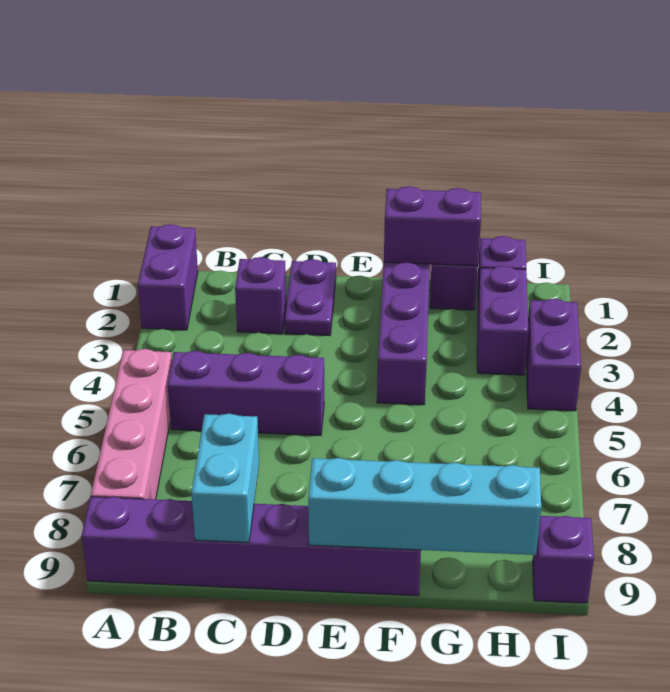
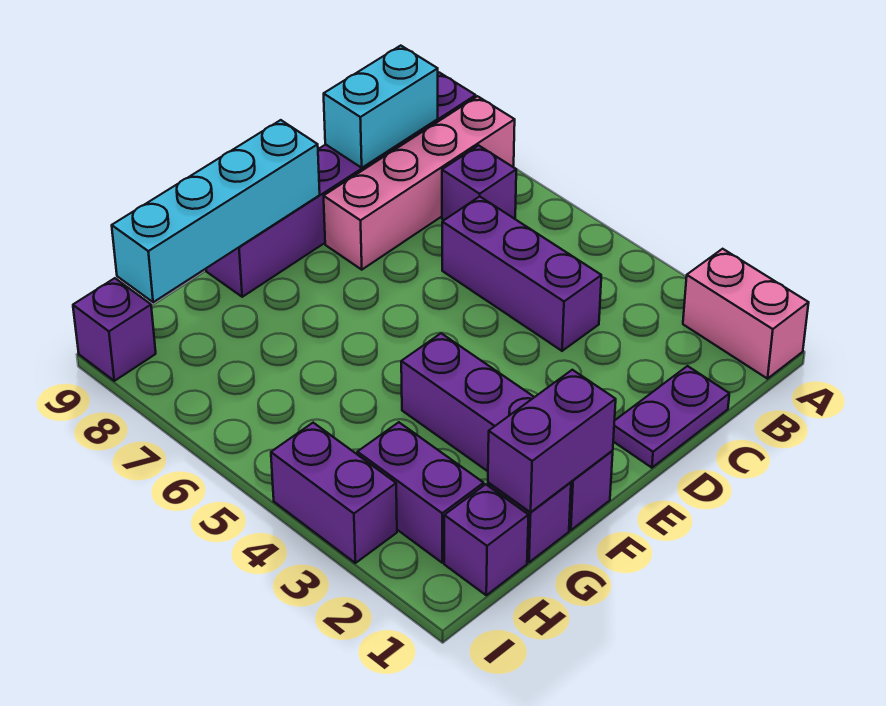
purple 1x2 brick [138,224,198,330] -> pink 1x2 brick [683,249,809,379]
pink 1x4 brick [91,349,172,499] -> pink 1x4 brick turned to [324,96,515,270]
purple 1x3 brick [168,351,324,436] -> purple 1x3 brick turned to [442,197,601,351]
purple 1x1 brick [235,257,286,334] -> purple 1x1 brick moved to [442,145,516,220]
cyan 1x2 brick [191,414,259,543] -> cyan 1x2 brick turned to [324,46,438,168]
purple 1x2 plate [285,259,336,336] -> purple 1x2 plate turned to [613,366,729,468]

